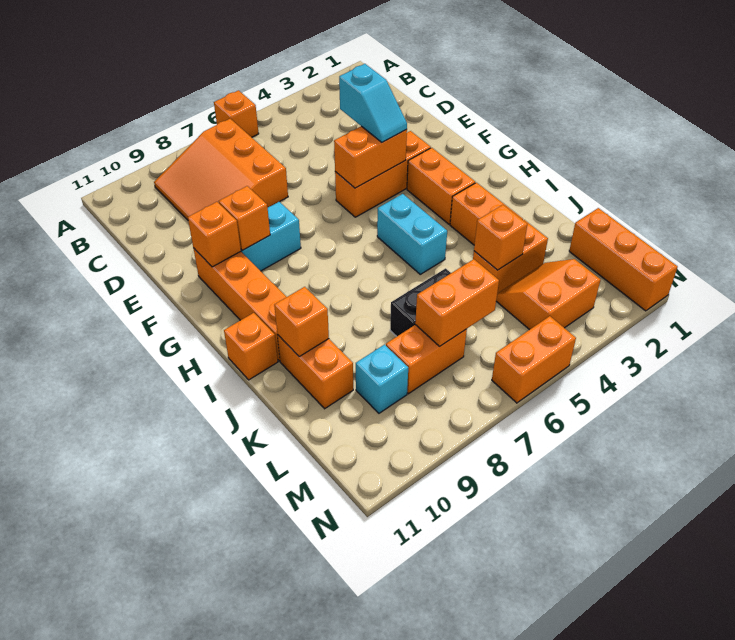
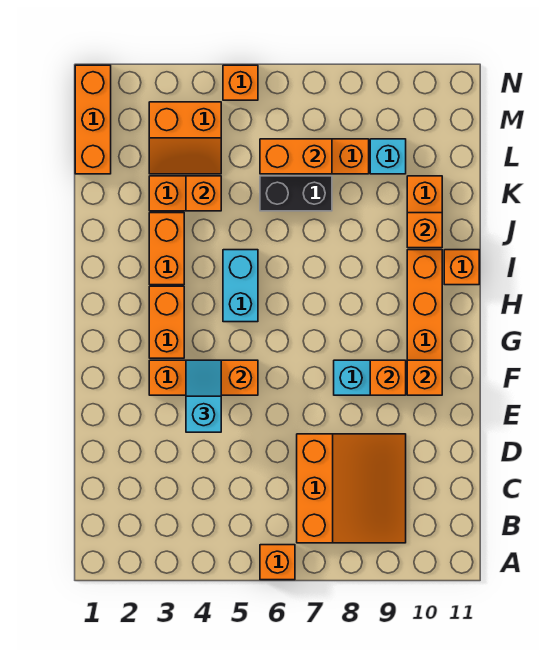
orange 1x2 brick [492,316,576,403] -> orange 1x1 brick [223,65,258,100]

